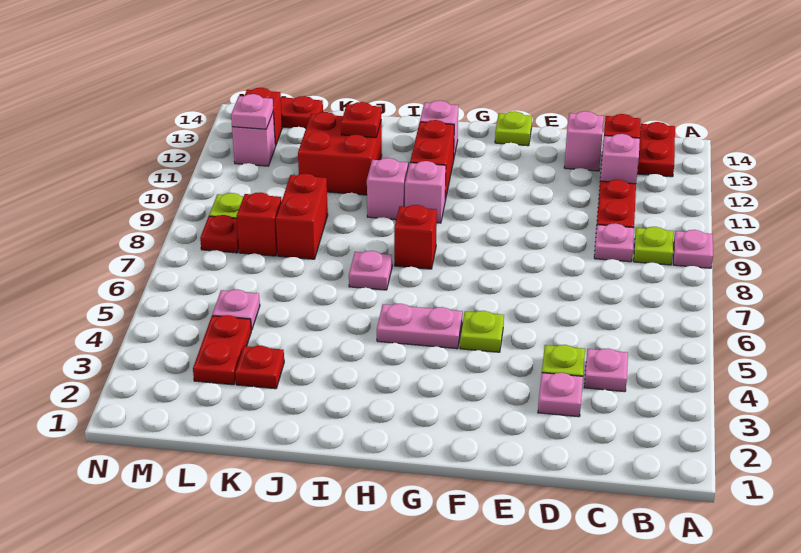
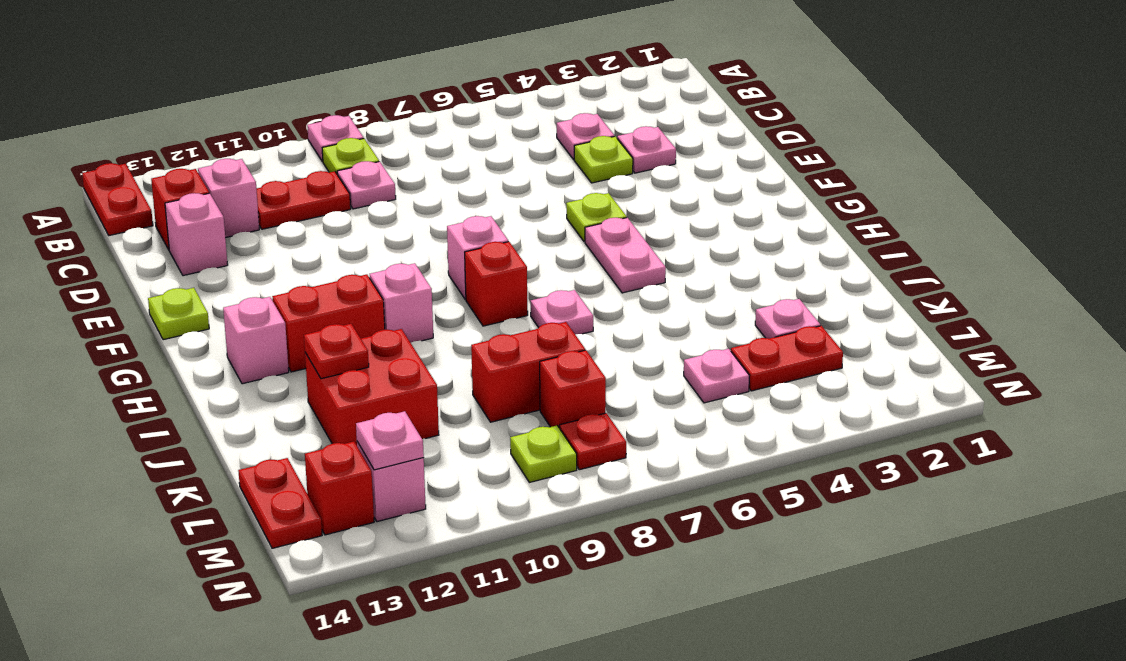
red 1x2 plate [638,122,675,177] -> red 1x2 plate turned to [82,163,153,235]
pink 1x1 brick [367,158,408,220] -> pink 1x1 brick moved to [447,216,508,300]
red 1x1 plate [235,346,284,389] -> pink 1x1 plate [755,299,820,339]

